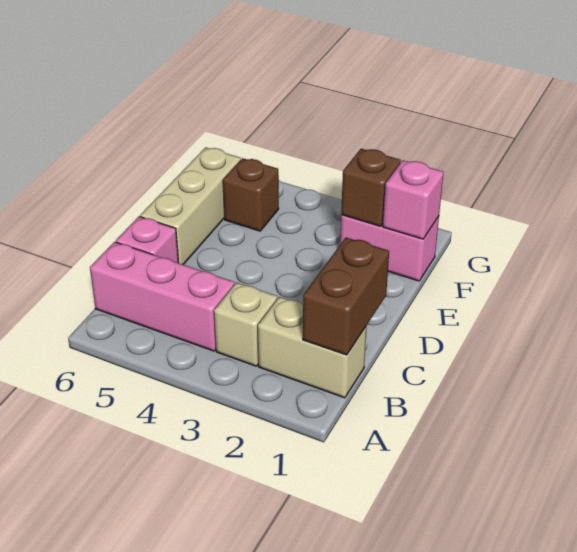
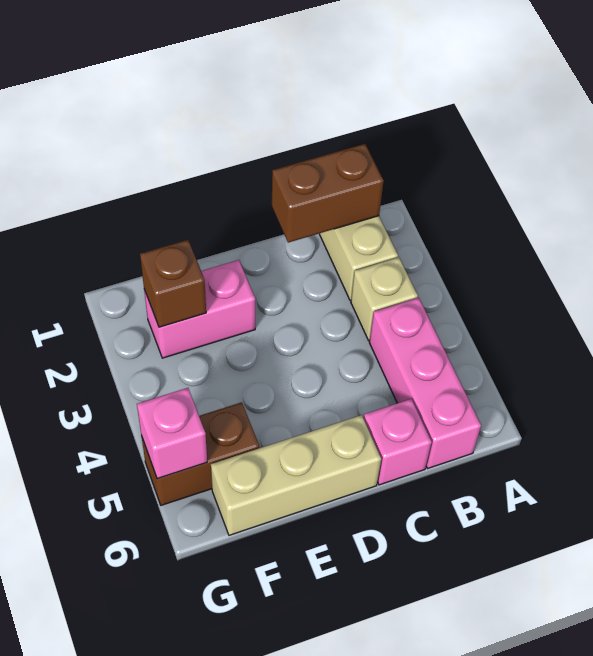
pink 1x2 brick [340,215,439,281] -> pink 1x2 brick turned to [144,260,255,358]
pink 1x1 brick [383,160,444,239] -> pink 1x1 brick moved to [137,388,207,479]
brown 1x1 brick [223,158,279,231] -> brown 1x2 brick [142,402,259,505]

